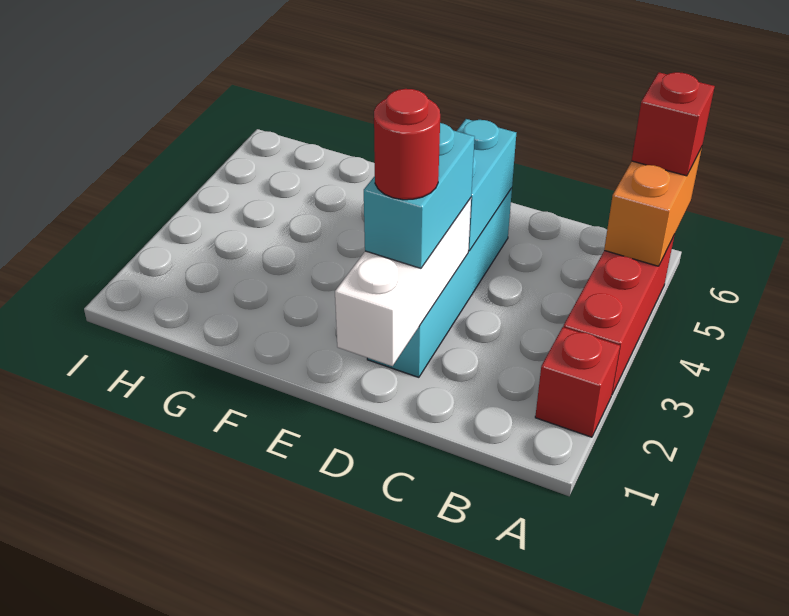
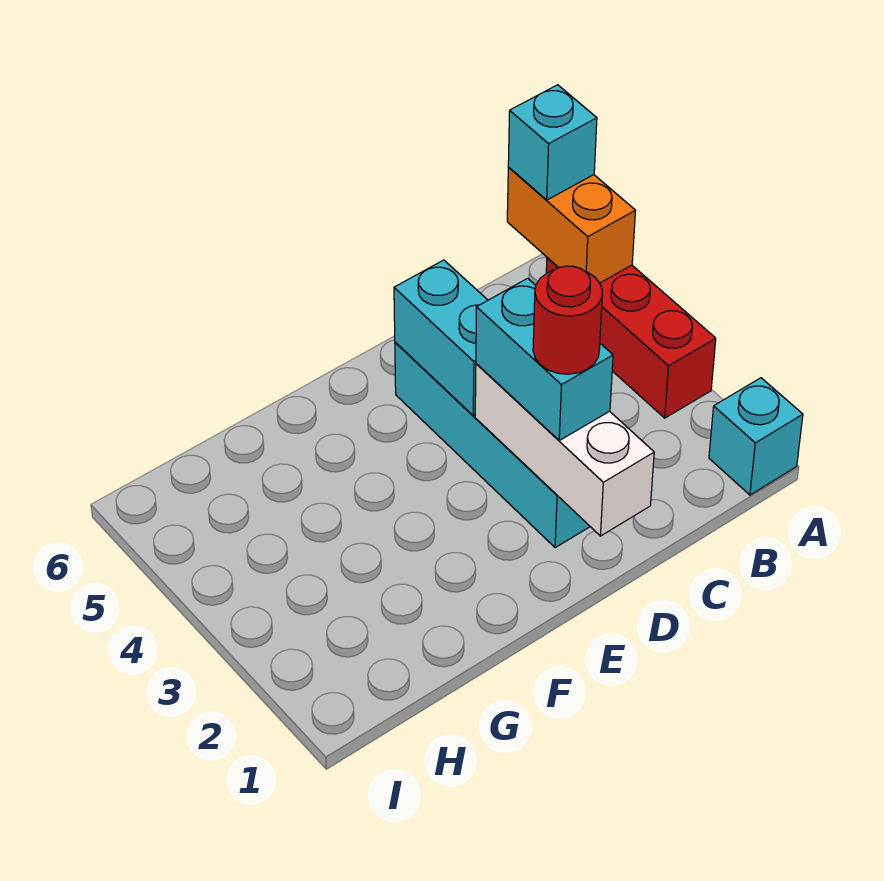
none -> cyan 1x1 brick [709,378,803,495]
red 1x1 brick [535,327,620,437] -> none
red 1x1 brick [632,72,715,176] -> cyan 1x1 brick [508,85,597,200]

